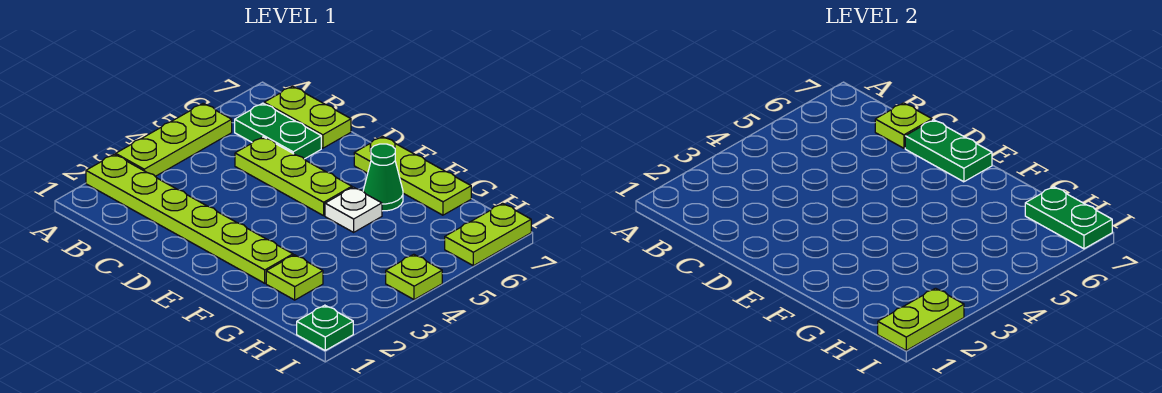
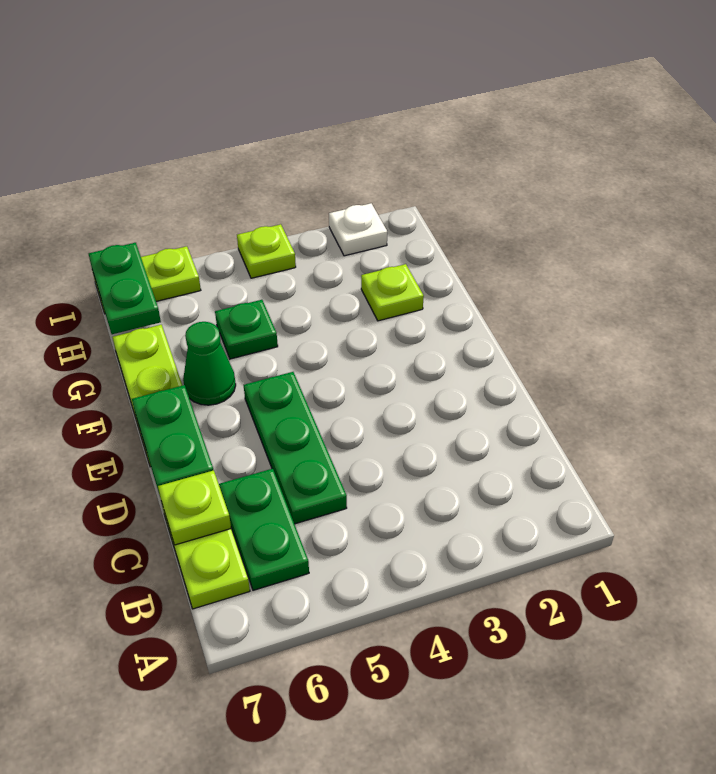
lime 1x6 plate [86,154,293,283] -> none
lime 1x3 plate [116,104,232,176] -> none
lime 1x3 plate [235,137,352,216] -> green 1x3 plate [244,372,347,524]
white 1x1 plate [325,187,382,232] -> white 1x1 plate moved to [329,203,387,256]
green 1x1 plate [297,305,353,350] -> green 1x1 plate moved to [215,300,278,359]
lime 1x2 plate [878,288,964,350] -> none

